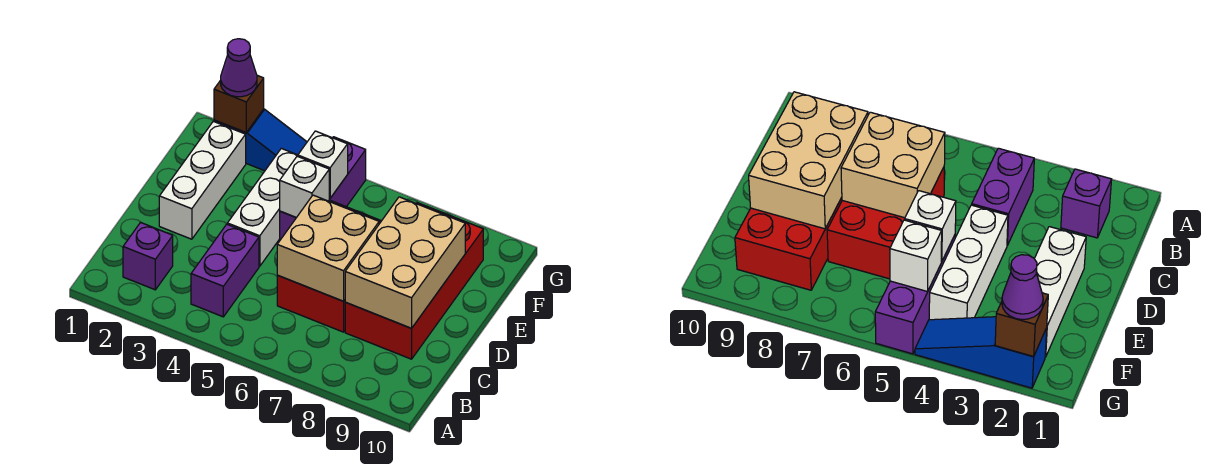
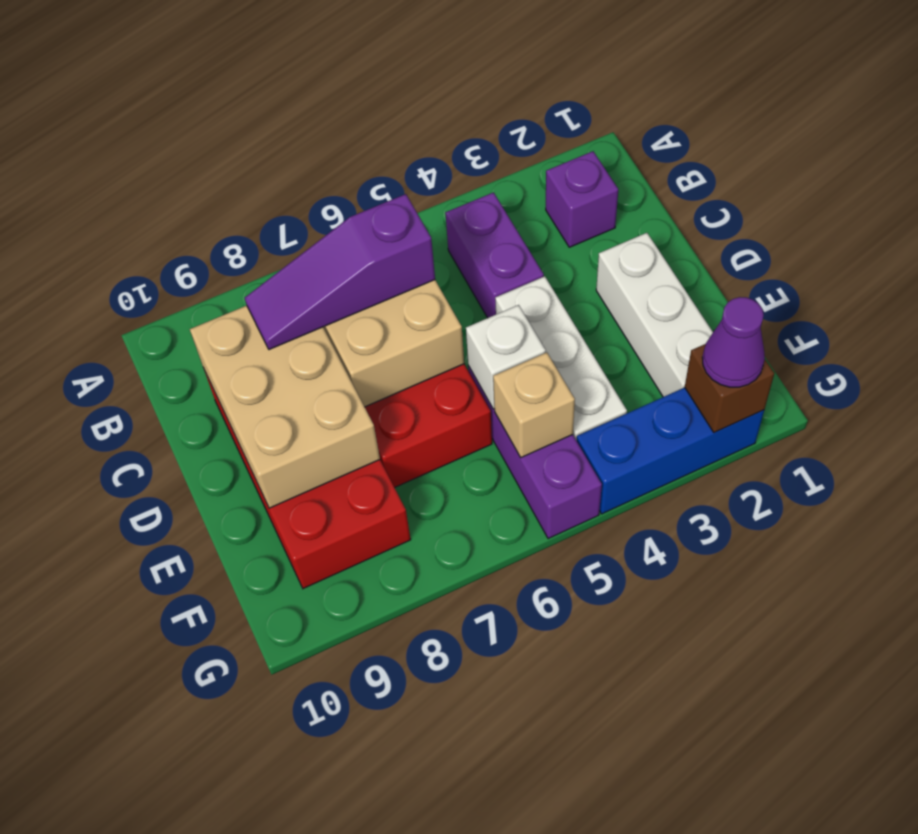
none -> purple 1x3 slope [245,194,435,350]
white 1x1 brick [298,131,348,198] -> tan 1x1 brick [493,352,575,457]
blue 1x3 slope [214,109,307,171] -> blue 1x3 brick [577,388,764,514]

